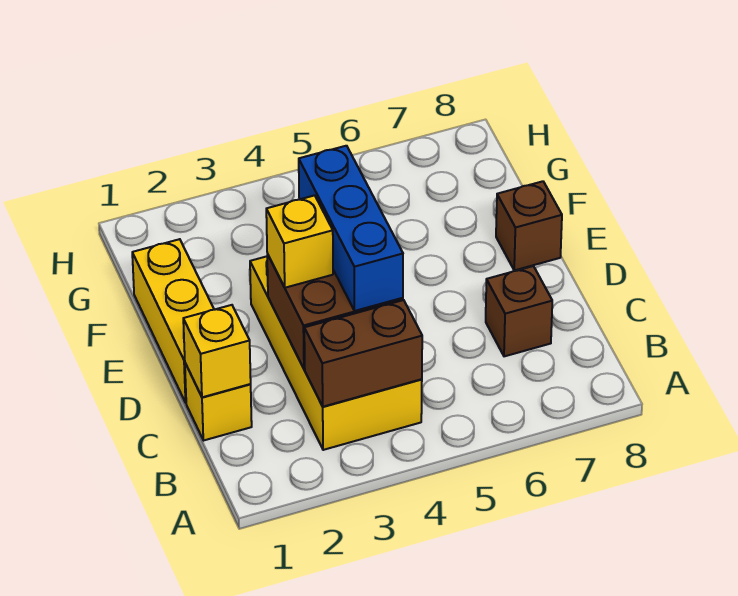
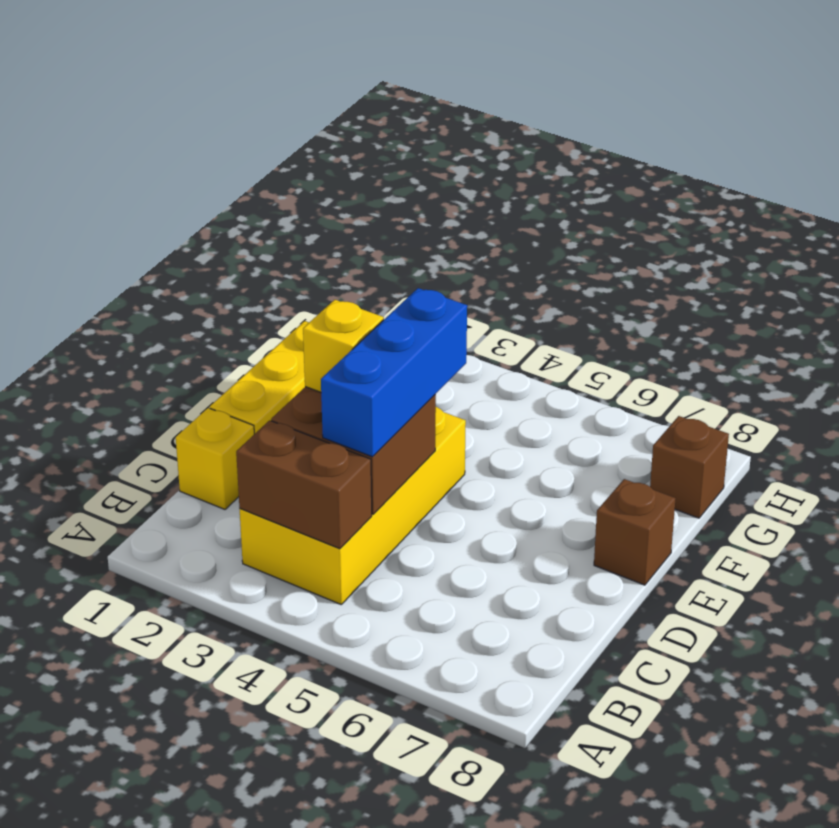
yellow 1x1 brick [183,305,251,397] -> none
brown 1x1 brick [486,266,552,356] -> brown 1x1 brick moved to [650,416,729,518]

